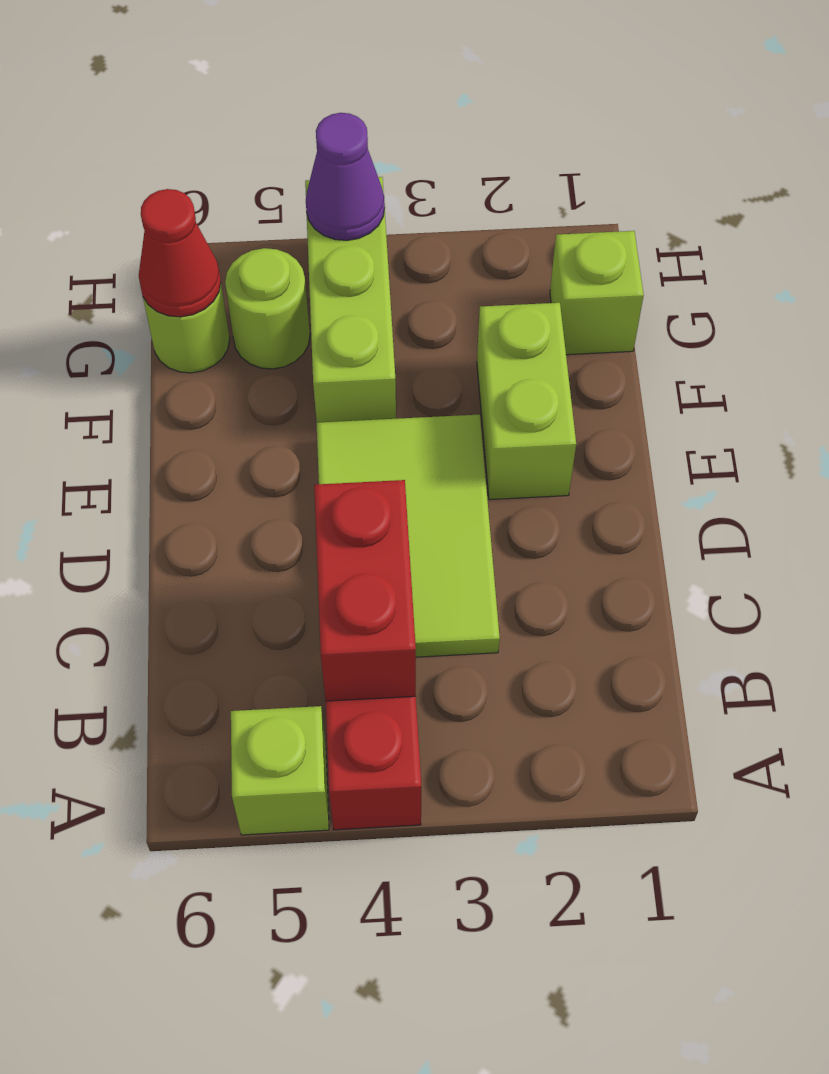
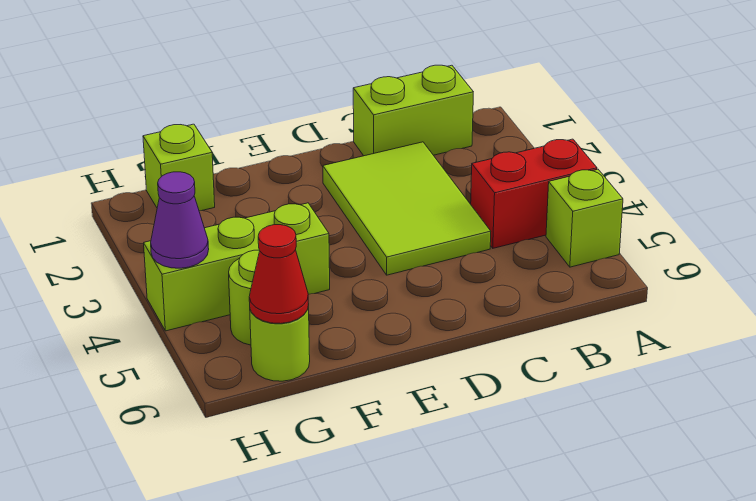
red 1x2 brick [314,480,416,701] -> none
lime 2x3 tile [316,414,500,657] -> lime 2x3 tile turned to [323,142,491,275]
lime 1x2 brick [477,303,576,500] -> lime 1x2 brick moved to [353,65,473,156]

